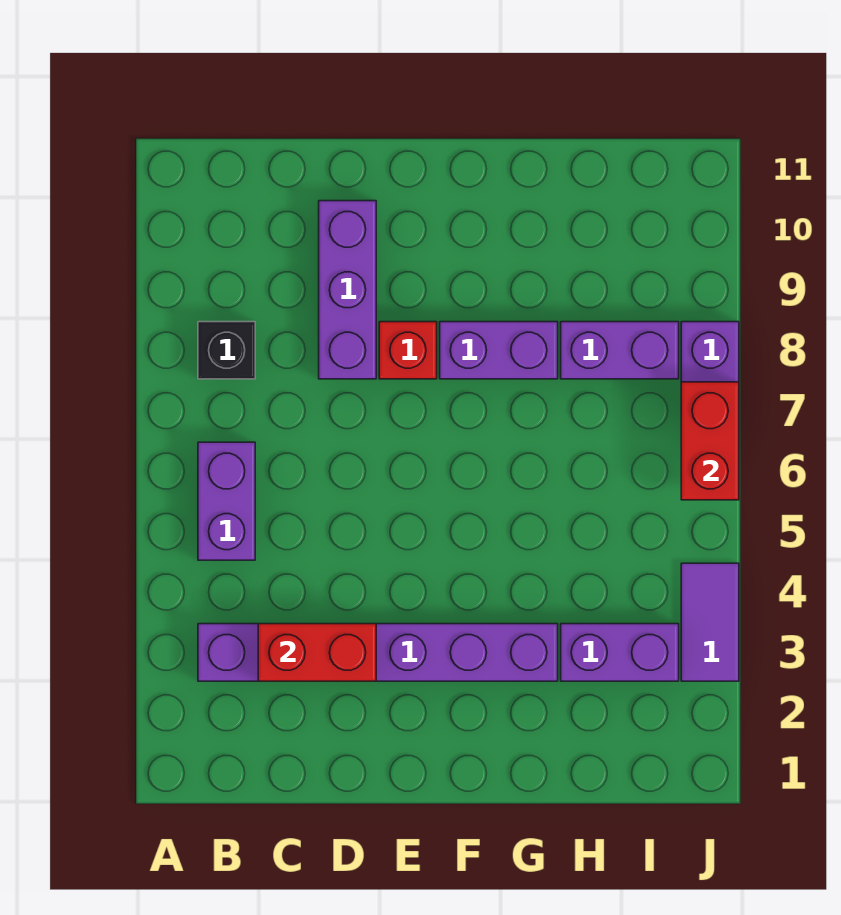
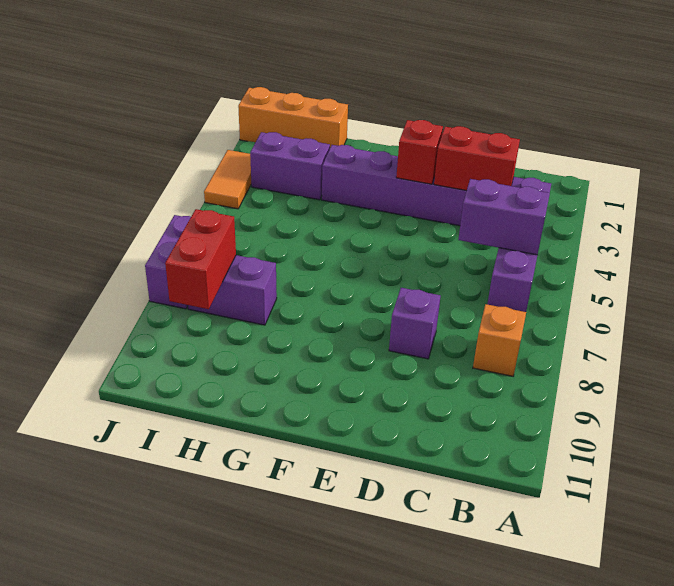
black 1x1 brick [198,322,255,379] -> orange 1x1 brick [473,304,526,376]
purple 1x3 brick [319,201,376,379] -> purple 1x1 brick [389,288,441,359]
red 1x1 brick [379,322,437,379] -> red 1x1 brick moved to [396,120,443,184]
purple 1x2 brick [440,322,558,379] -> purple 1x2 brick moved to [458,179,550,255]
none -> orange 1x3 brick [238,87,348,147]
purple 1x2 tile [681,563,739,681] -> orange 1x2 tile [204,150,251,209]
red 1x2 brick [681,382,739,500] -> red 1x2 brick moved to [165,209,236,309]

